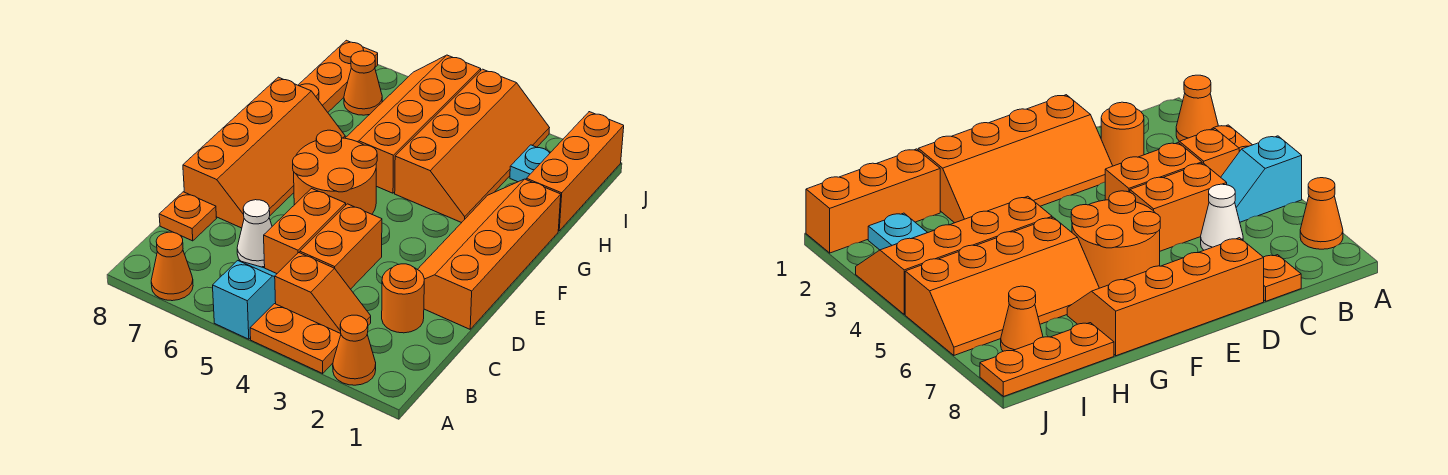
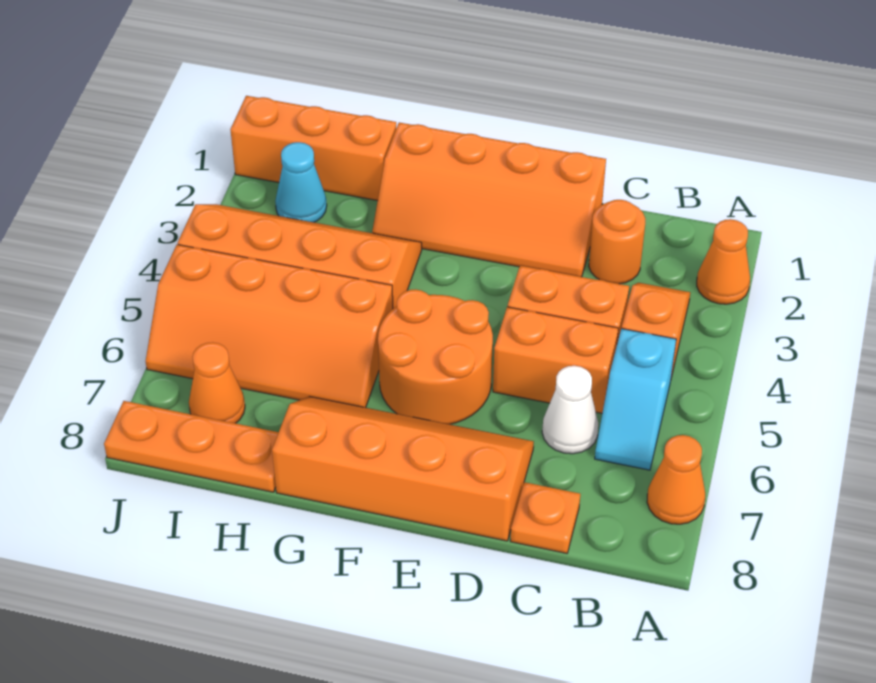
orange 1x2 plate [250,304,341,373] -> none
cyan 1x2 slope [213,261,276,339] -> cyan 1x2 slope turned to [595,329,676,470]
cyan 1x1 plate [510,145,550,182] -> cyan 1x1 cone [275,142,327,222]

